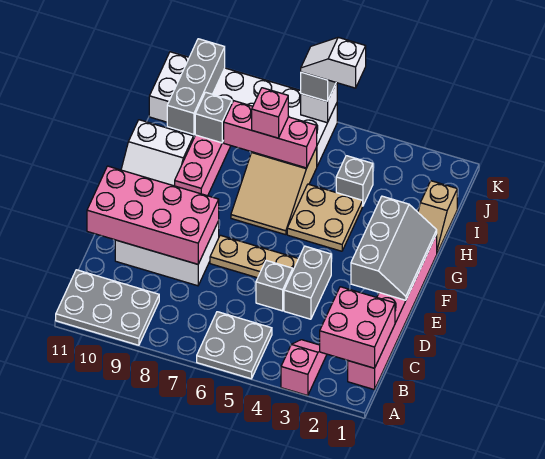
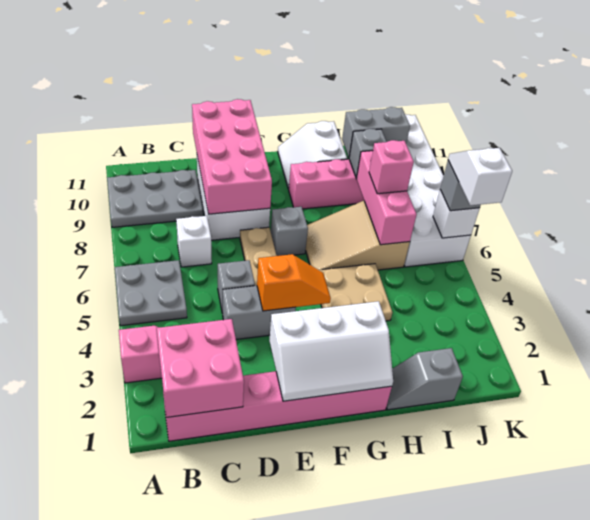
grey 2x3 plate [56,270,159,345] -> grey 2x3 plate turned to [107,170,203,227]
none -> white 1x1 brick [176,216,212,267]
grey 2x3 slope [351,196,437,300] -> white 2x3 slope [269,301,393,401]
none -> orange 1x2 slope [257,254,331,311]
tan 1x2 slope [418,181,457,253] -> grey 1x2 slope [386,348,463,410]
grey 1x1 brick [336,156,373,205] -> grey 1x1 brick moved to [271,207,308,256]
grey 1x3 brick [167,39,225,135] -> grey 1x2 brick [342,107,410,157]

